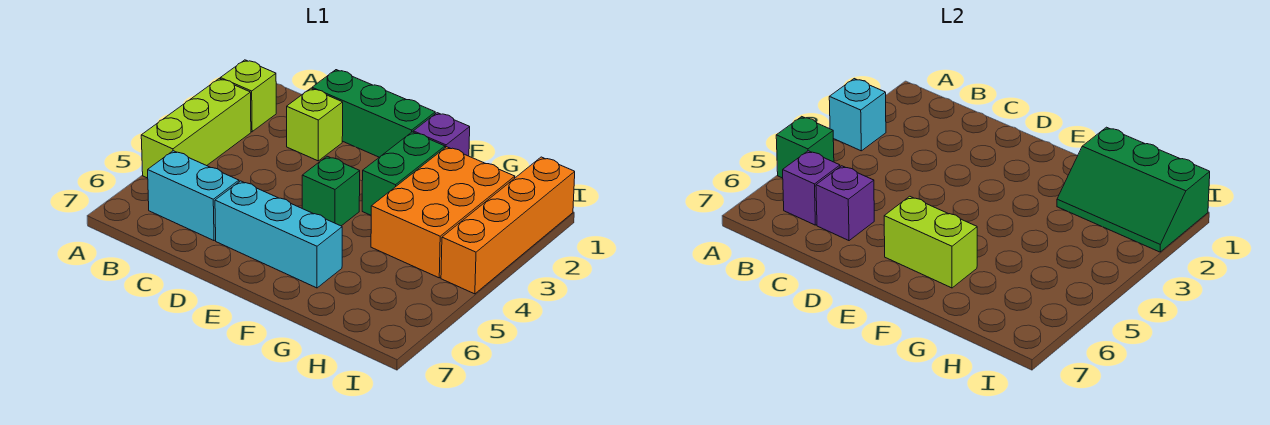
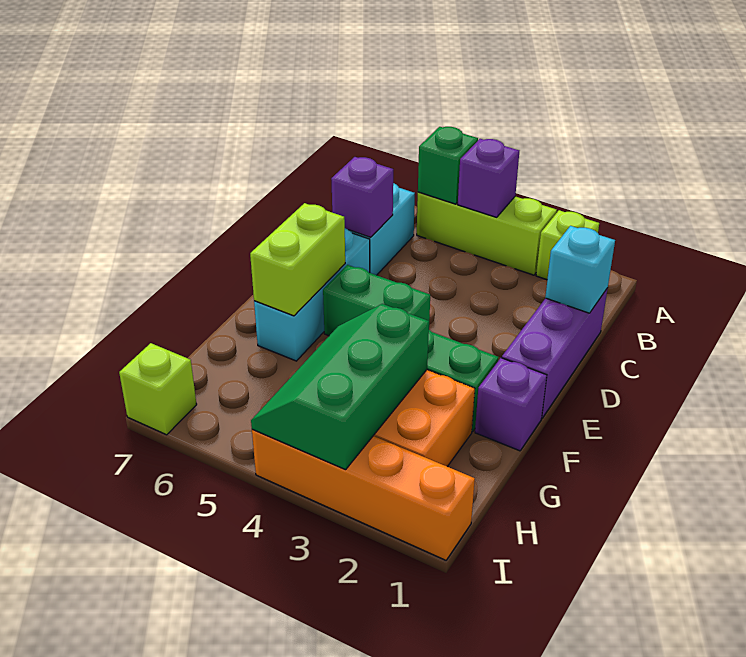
cyan 1x1 brick [829,79,886,151] -> cyan 1x1 brick moved to [545,226,615,313]
purple 1x1 brick [783,151,840,225] -> purple 1x1 brick moved to [458,139,519,217]
green 1x3 brick [312,70,435,157] -> purple 1x3 brick [502,288,608,418]
lime 1x1 brick [287,88,343,161] -> lime 1x1 brick moved to [119,343,197,435]
green 1x1 brick [302,156,360,226] -> green 1x2 brick [323,265,430,336]
green 2x3 slope [1057,127,1210,252] -> green 2x3 slope moved to [251,304,429,470]

